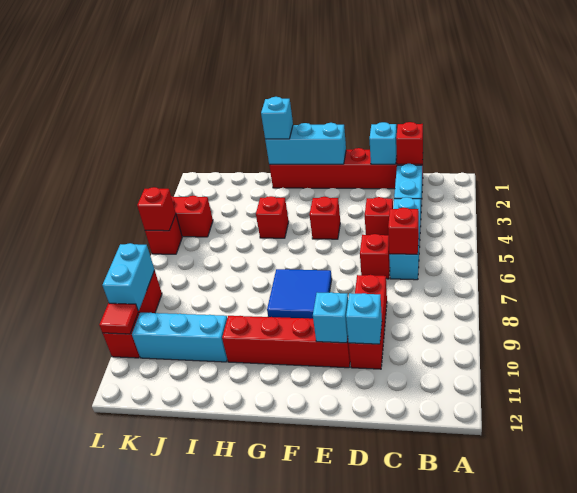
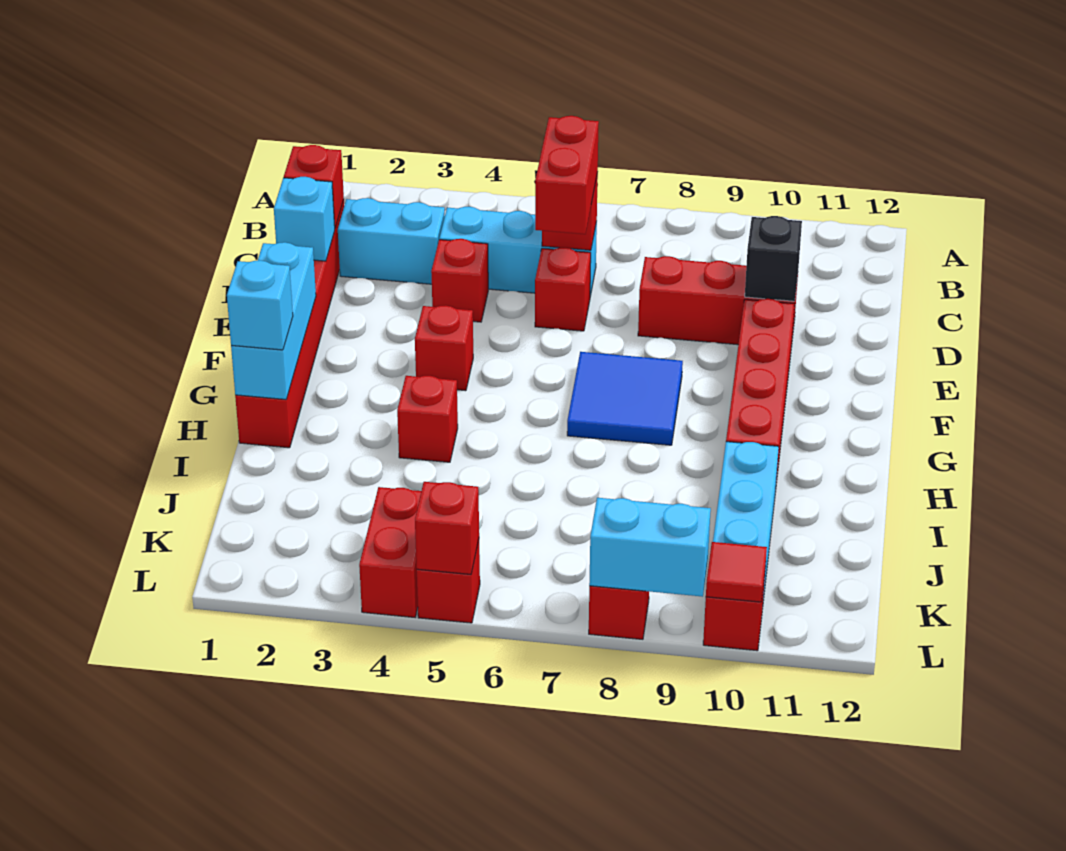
none -> red 1x2 brick [535,116,599,234]
cyan 1x1 brick [346,293,382,344] -> black 1x1 brick [745,216,802,301]
cyan 1x1 brick [313,292,348,343] -> none

